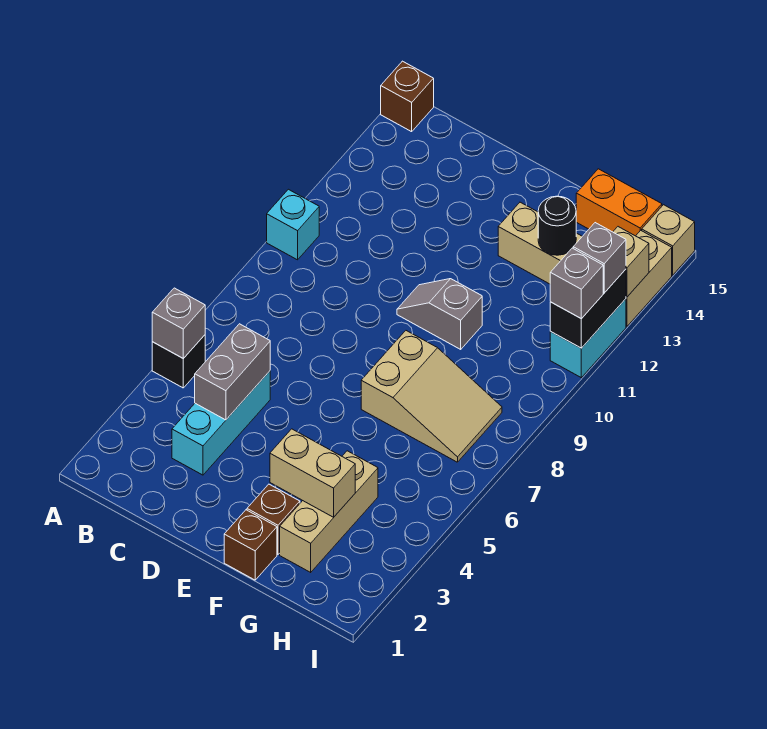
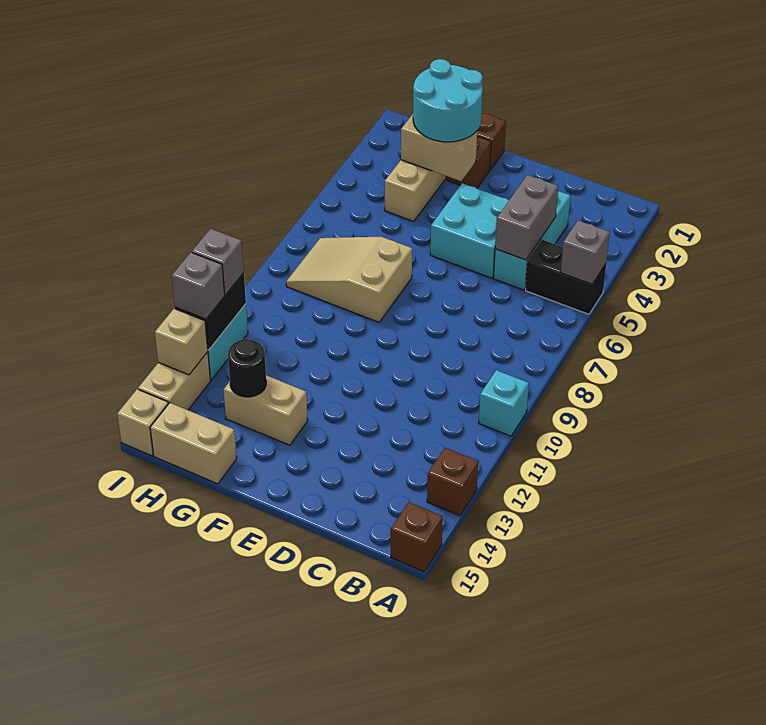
black 1x1 brick [152,335,205,388] -> black 1x2 brick [526,240,606,314]
none -> brown 1x1 brick [427,448,478,516]
none -> cyan 2x2 brick [430,183,509,278]
grey 1x2 slope [397,279,482,349] -> none
none -> cyan 2x2 round brick [413,59,483,142]
orange 1x2 brick [576,169,662,236] -> tan 1x2 brick [150,403,237,484]

